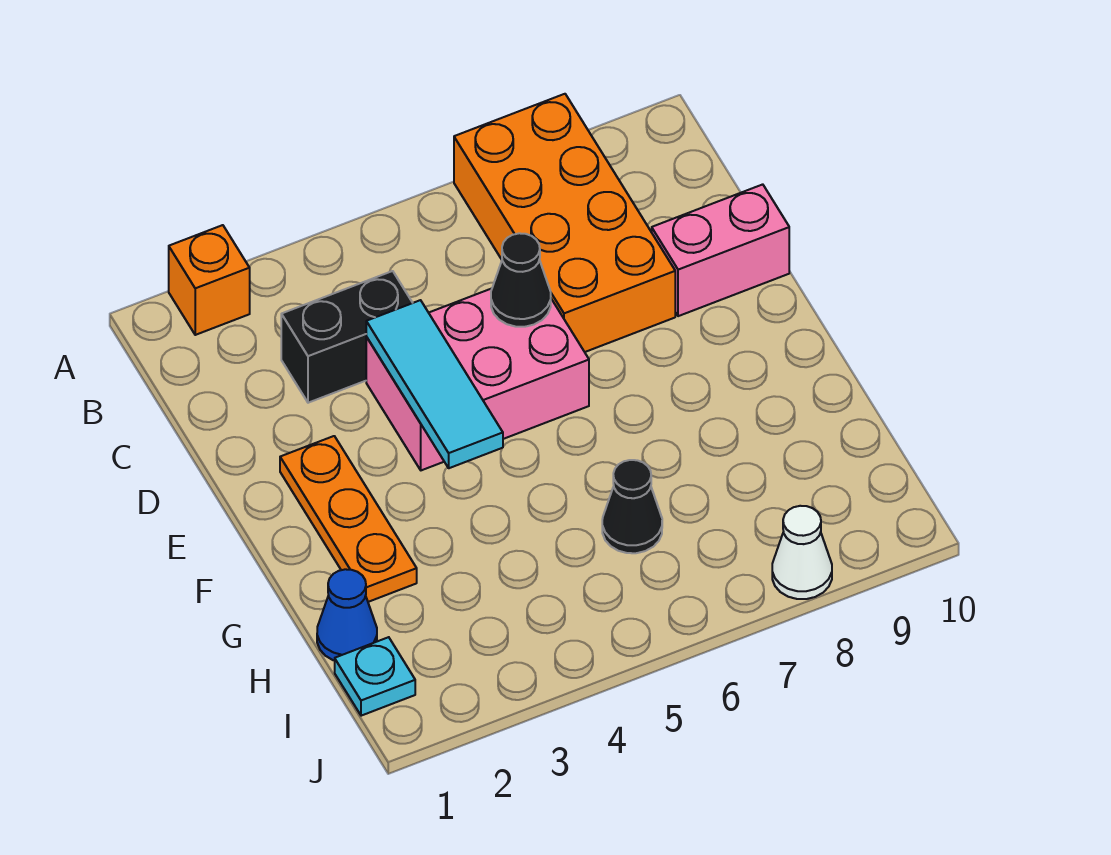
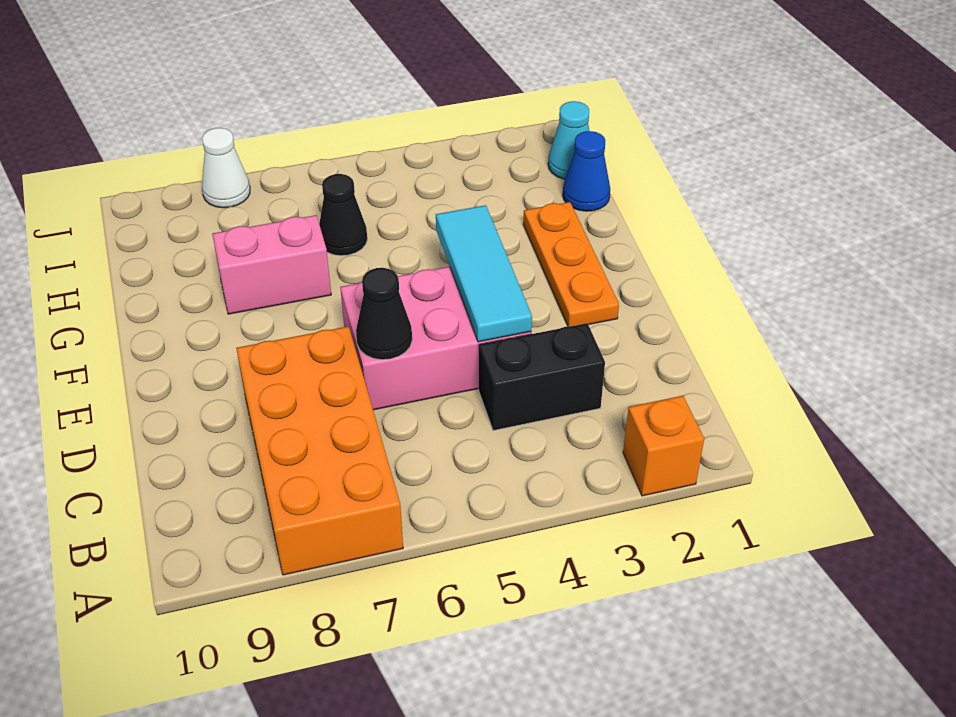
pink 1x2 brick [652,184,789,316] -> pink 1x2 brick moved to [212,215,331,314]
cyan 1x1 plate [335,637,415,716] -> cyan 1x1 cone [548,101,590,179]

